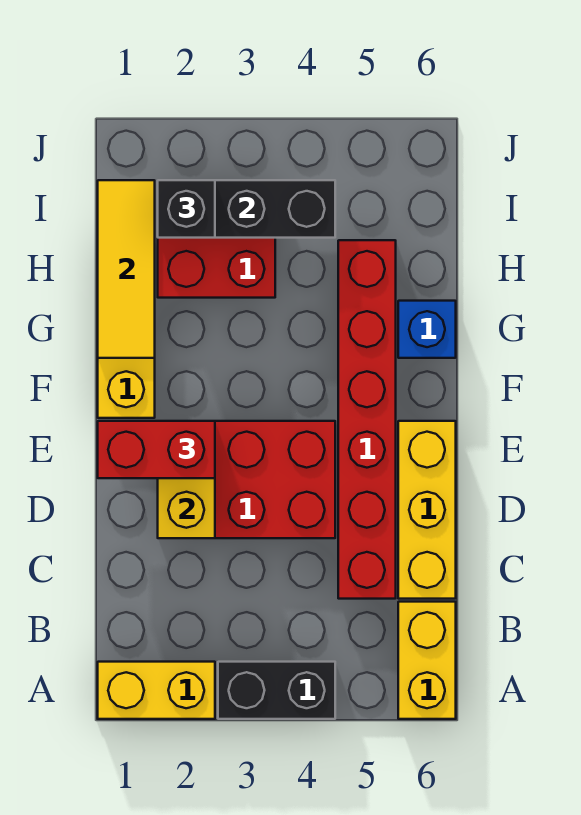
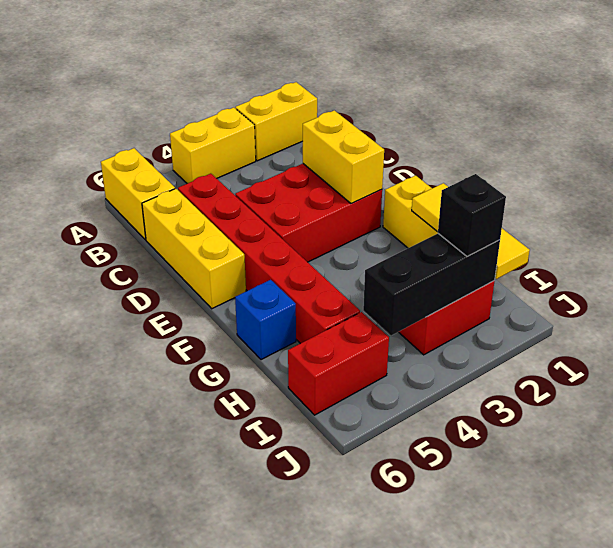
black 1x2 brick [218,662,335,719] -> yellow 1x2 brick [170,107,256,184]
red 1x2 brick [98,421,215,478] -> red 1x2 brick moved to [288,312,389,415]

